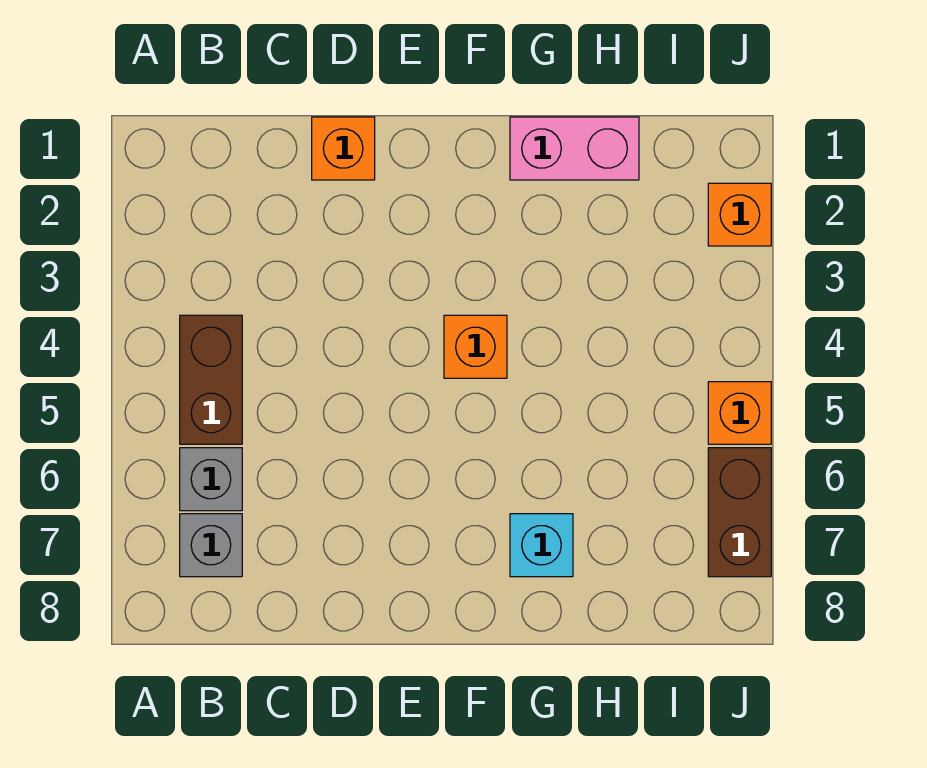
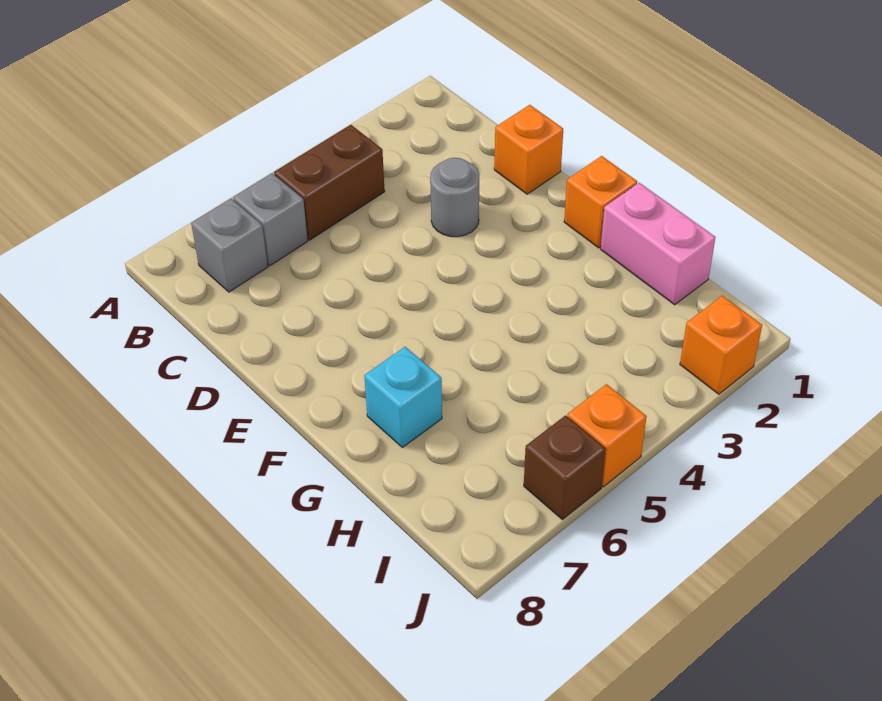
none -> grey 1x1 round brick [430,158,479,237]
orange 1x1 brick [444,315,507,378] -> orange 1x1 brick moved to [564,156,637,248]
brown 1x2 brick [708,448,771,577] -> brown 1x1 brick [524,415,606,520]

